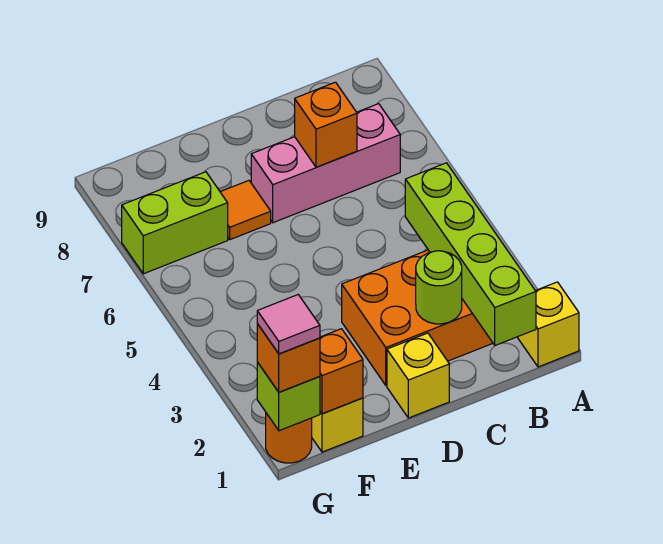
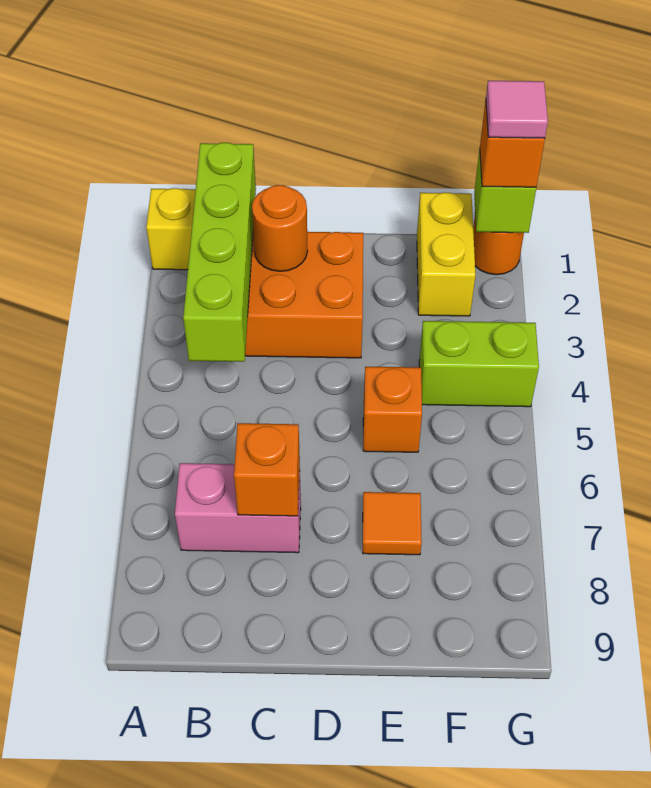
pink 1x3 brick [251,104,400,223] -> pink 1x2 brick [175,463,301,553]
lime 1x1 round brick [416,251,462,324] -> orange 1x1 round brick [252,185,308,271]
yellow 1x1 brick [387,333,449,418] -> none
orange 1x1 brick [320,329,363,414] -> orange 1x1 brick moved to [363,367,422,452]
lime 1x2 brick [122,172,228,274] -> lime 1x2 brick moved to [419,321,539,407]

